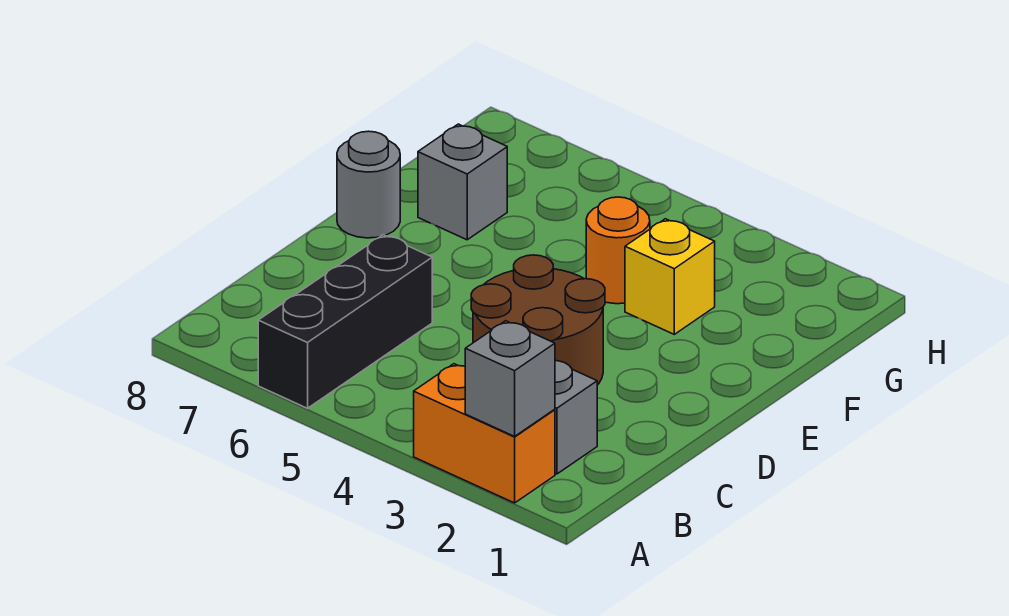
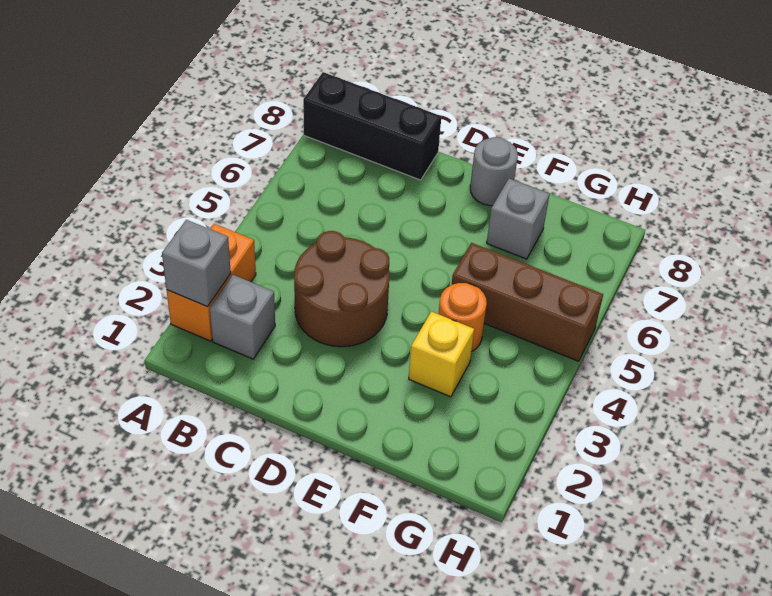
black 1x3 brick [258,235,432,408] -> black 1x3 brick moved to [303,72,441,180]
none -> brown 1x3 brick [452,243,603,361]

